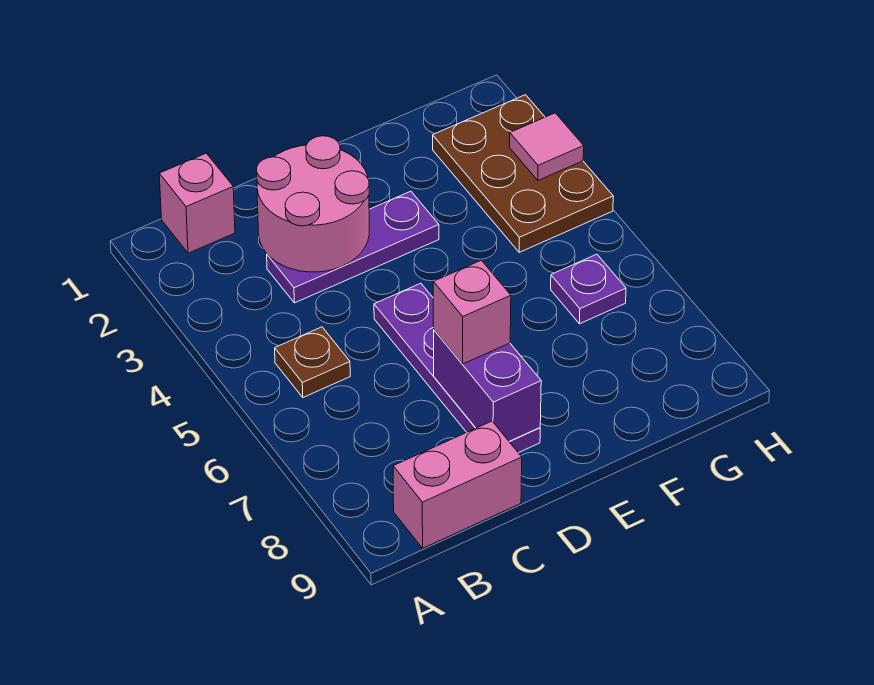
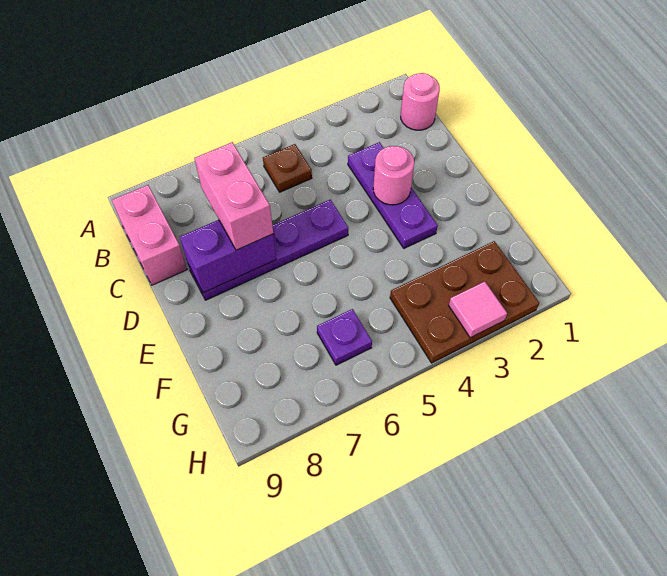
pink 1x1 brick [159,153,235,253] -> pink 1x1 round brick [401,73,440,130]
pink 2x2 round brick [257,136,369,272] -> pink 1x1 round brick [373,146,414,205]
pink 1x1 brick [433,260,511,364] -> pink 1x2 brick [194,142,273,250]

